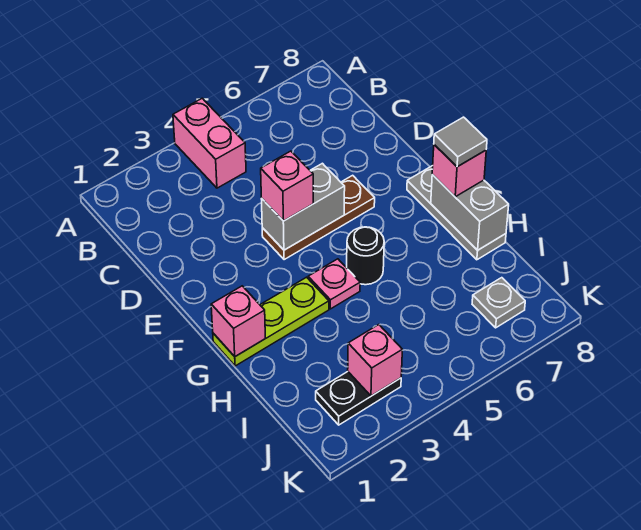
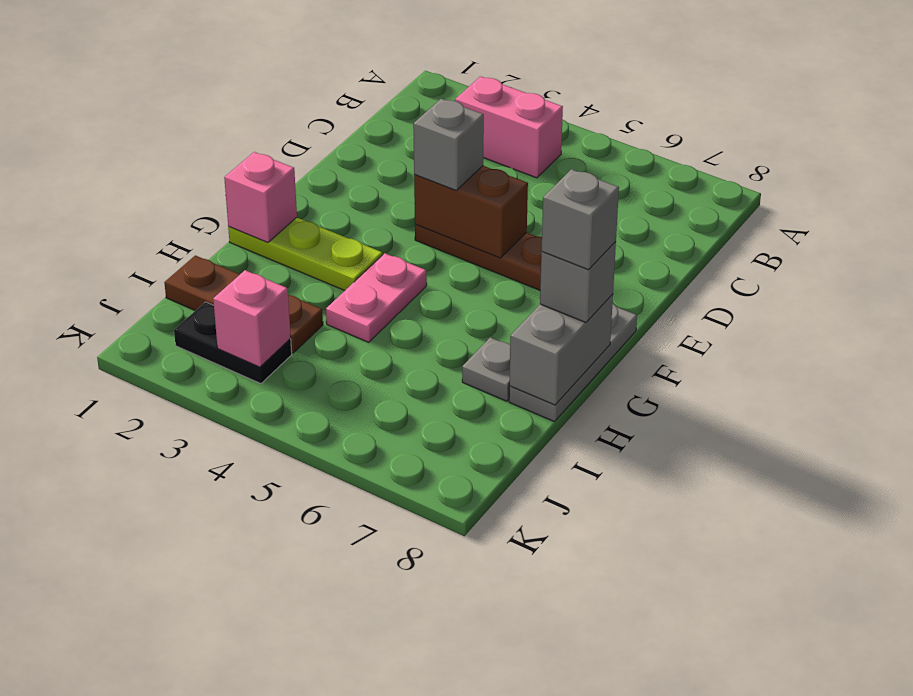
pink 1x2 brick [173,98,246,188] -> pink 1x2 brick turned to [455,76,563,178]
grey 1x2 brick [262,163,345,250] -> brown 1x2 brick [414,166,528,258]
pink 1x1 brick [261,151,313,221] -> grey 1x1 brick [413,99,484,190]
pink 1x1 plate [308,259,360,309] -> pink 1x2 plate [326,253,427,342]
black 1x1 round brick [347,227,384,285] -> none
pink 1x1 brick [432,145,486,197] -> grey 1x1 brick [540,242,616,322]
grey 1x1 tile [434,117,487,167] -> grey 1x1 brick [542,169,619,270]
none -> brown 1x3 plate [164,255,323,353]
grey 1x1 plate [472,278,525,328] -> grey 1x1 plate moved to [462,337,510,401]

